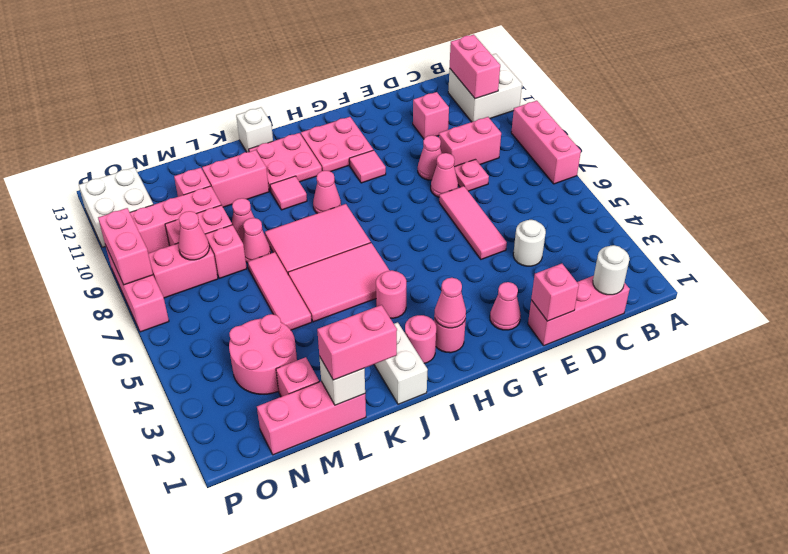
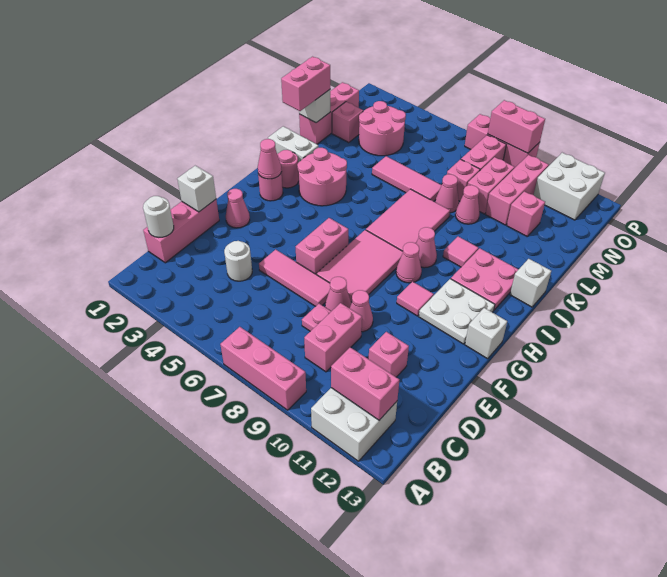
pink 1x1 brick [531,264,579,321] -> white 1x1 brick [177,166,216,212]
pink 2x2 plate [301,117,373,171] -> white 2x2 plate [419,279,495,344]
none -> white 1x1 brick [465,308,507,359]
pink 1x1 round brick [376,270,406,318] -> pink 2x2 round brick [297,148,347,206]
pink 2x3 tile [288,243,390,322] -> pink 2x3 tile moved to [316,230,403,302]
pink 1x2 brick [202,150,269,207] -> pink 1x2 brick moved to [296,218,348,274]
pink 1x1 cone [178,211,209,260] -> pink 1x1 cone moved to [396,242,422,283]

